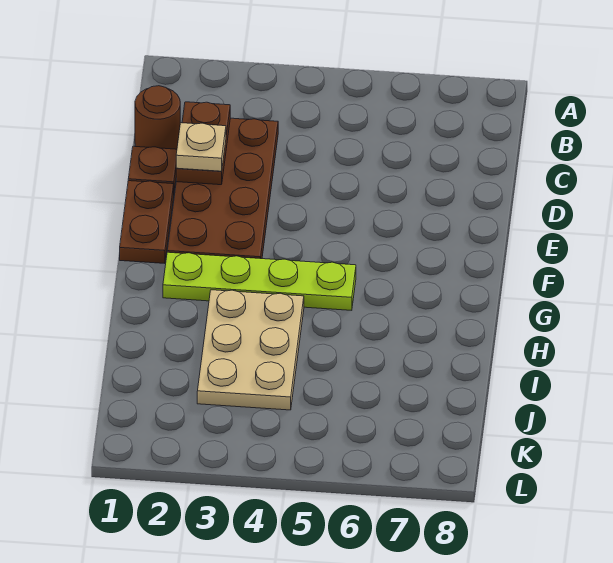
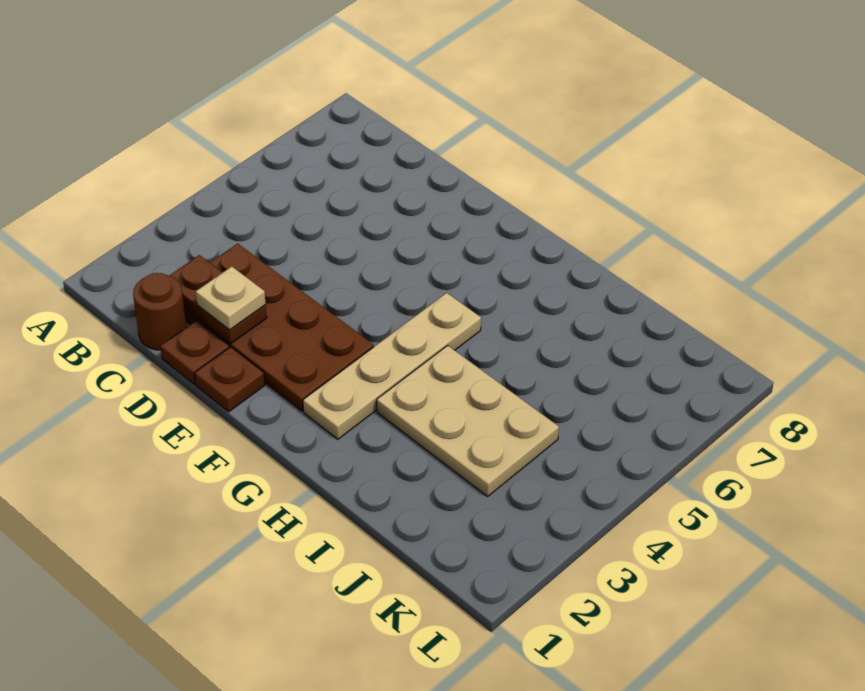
brown 1x2 plate [120,181,174,263] -> brown 1x1 plate [194,347,265,412]
lime 1x4 plate [163,252,356,310] -> tan 1x4 plate [303,293,481,439]

